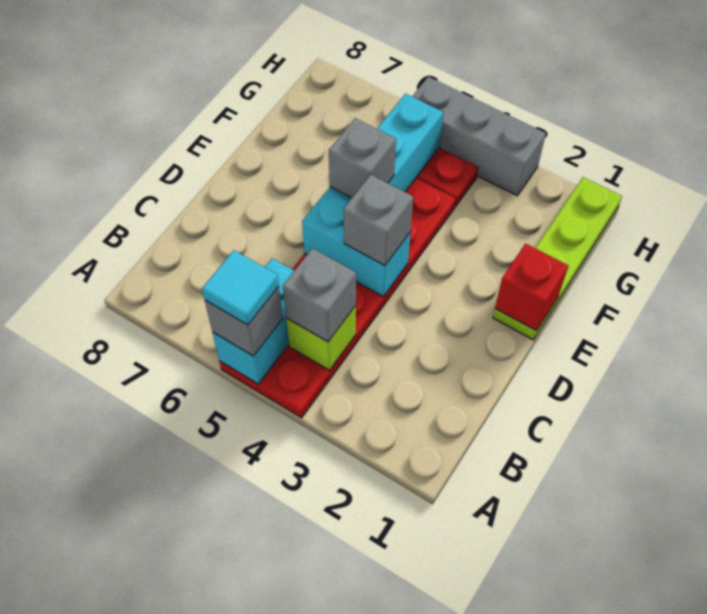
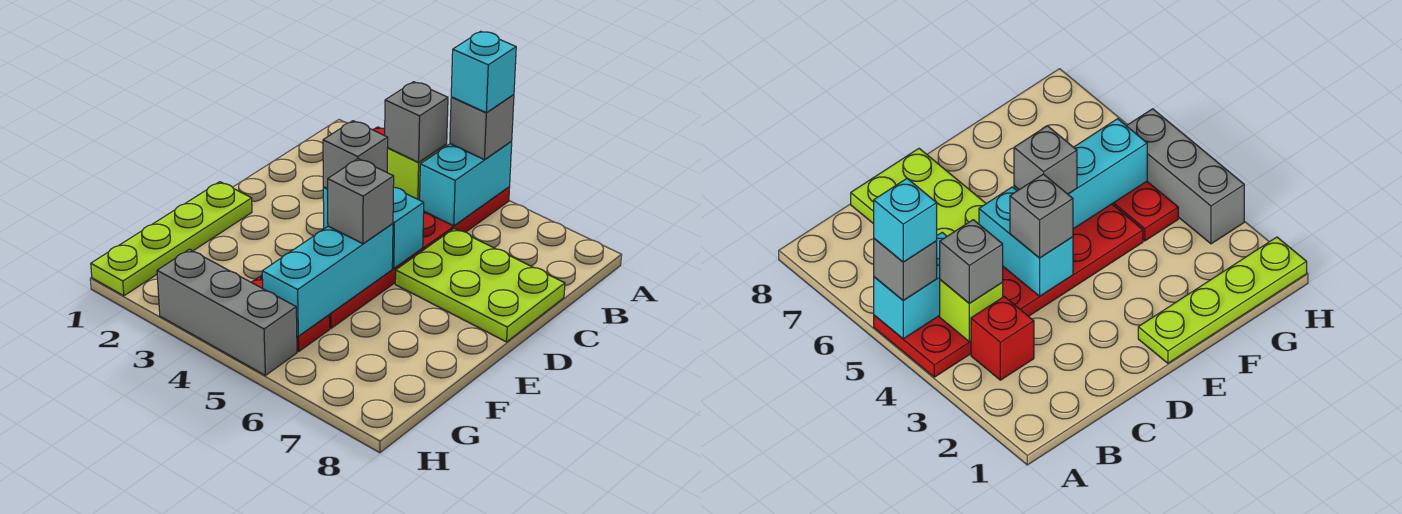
cyan 1x1 tile [202,250,279,325] -> cyan 1x1 brick [451,31,516,113]
none -> lime 2x3 plate [395,229,565,342]
red 1x1 brick [495,244,568,331] -> red 1x1 brick moved to [971,297,1034,380]

